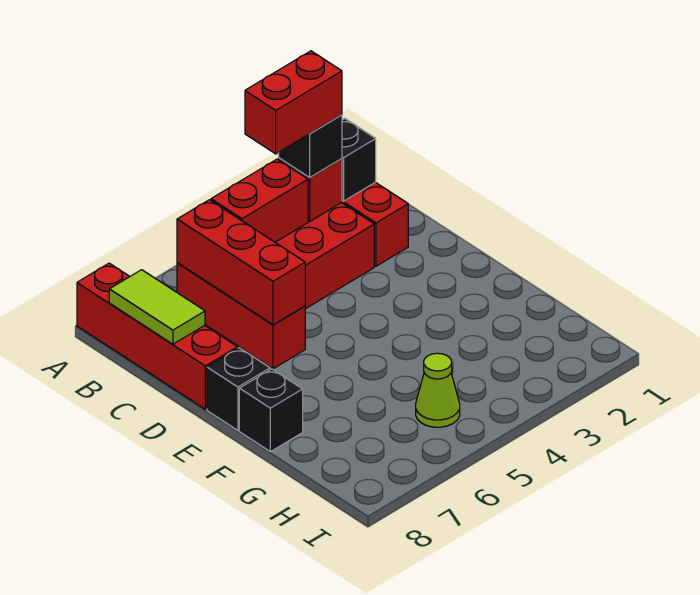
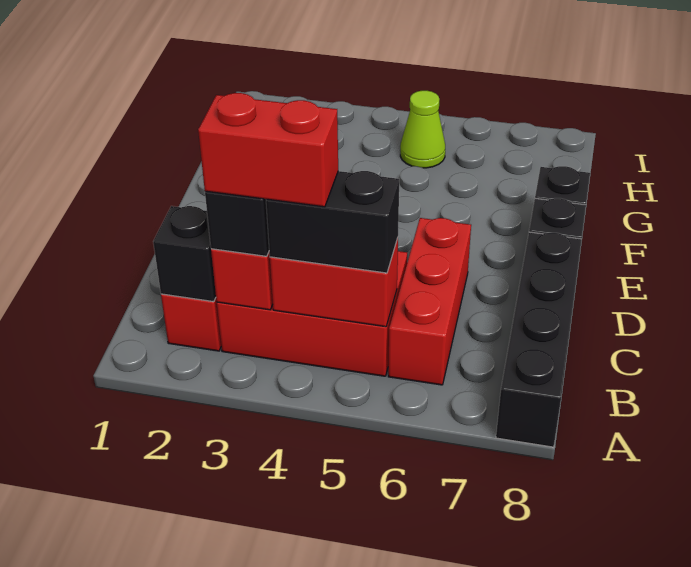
red 1x4 brick [77,263,238,409] -> black 1x4 brick [496,232,582,447]
none -> black 1x2 brick [266,171,399,273]
red 1x3 brick [177,200,305,325] -> none
lime 1x2 tile [109,270,205,344] -> none

